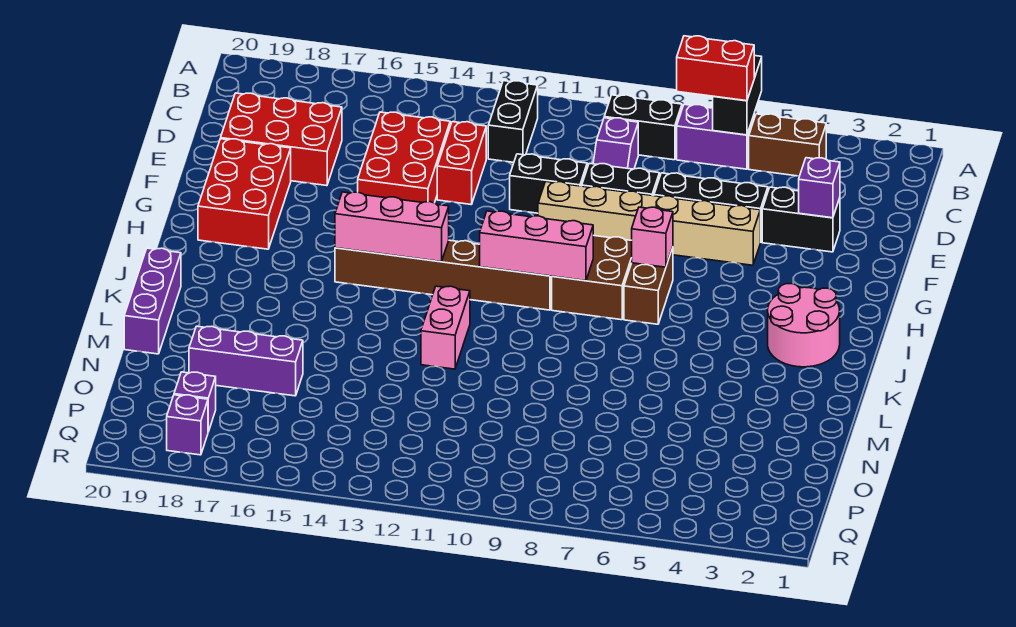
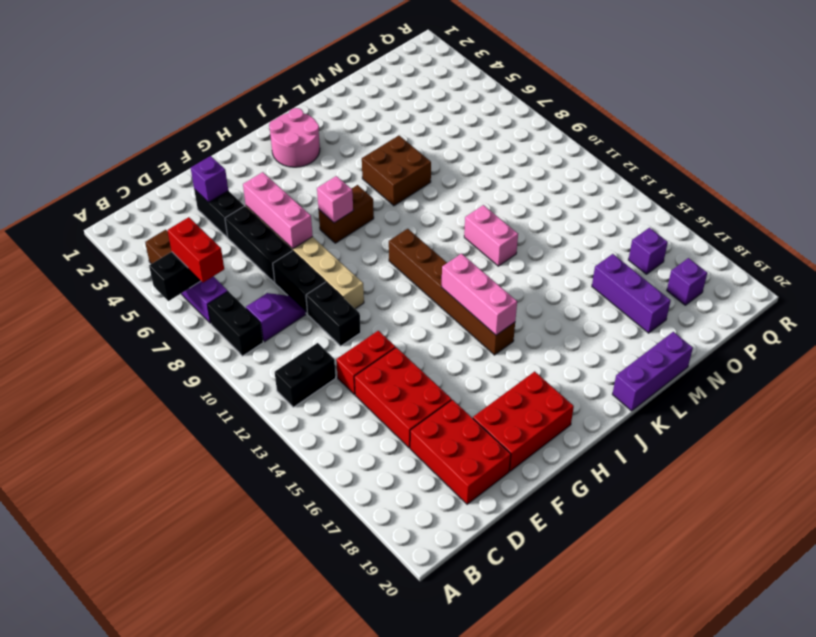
red 2x3 brick [358,112,450,203] -> red 2x3 brick turned to [354,347,452,448]
brown 2x2 brick [552,235,632,320] -> brown 2x2 brick moved to [362,136,431,206]
pink 1x3 brick [480,211,593,281] -> pink 1x3 brick moved to [243,172,313,249]
pink 1x2 brick [421,286,470,369] -> pink 1x2 brick turned to [464,205,518,266]
purple 1x1 brick [167,395,208,455] -> purple 1x1 brick moved to [628,228,668,274]

